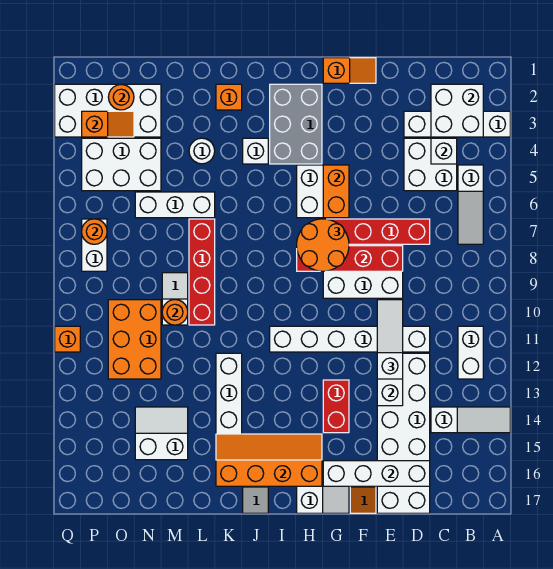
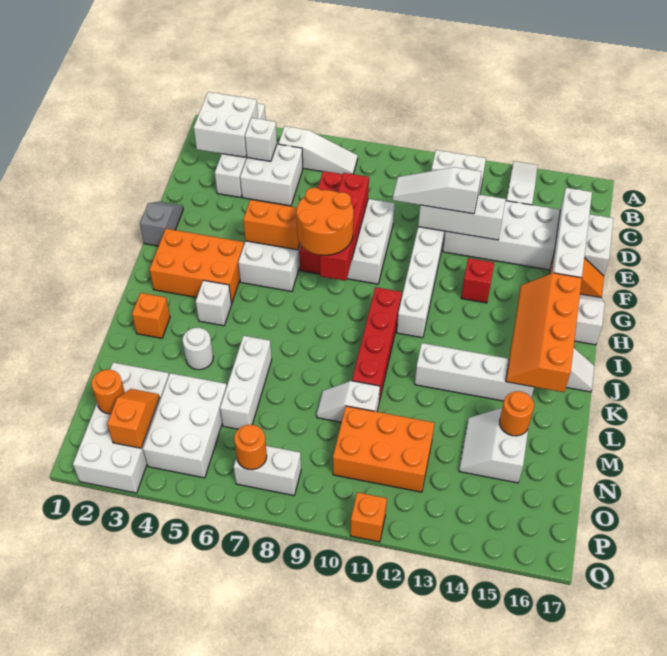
orange 1x2 slope [323,58,376,83] -> grey 1x2 slope [140,202,183,246]
red 1x2 brick [323,380,349,433] -> red 1x1 brick [461,258,494,303]
grey 2x3 brick [270,84,322,164] -> orange 2x3 brick [149,229,244,304]
red 1x4 brick [189,219,215,325] -> red 1x4 brick turned to [352,287,402,401]
orange 1x1 round brick [162,300,188,325] -> orange 1x1 round brick moved to [500,391,534,436]

